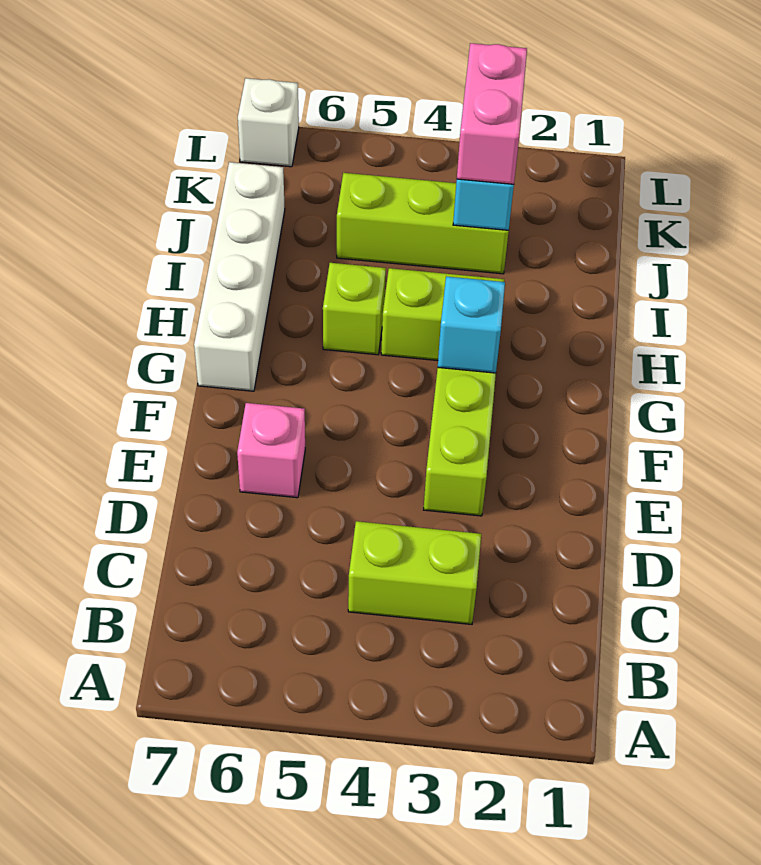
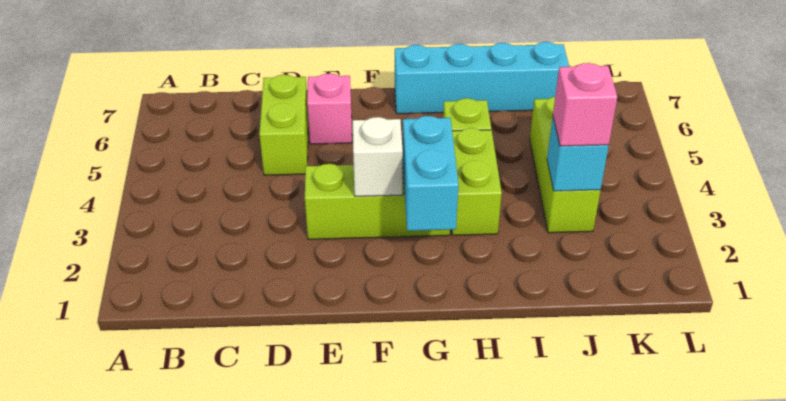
lime 1x2 brick [348,521,481,624] -> lime 1x2 brick moved to [259,75,308,175]
cyan 1x1 brick [438,277,505,373] -> cyan 1x2 brick [402,116,459,231]
white 1x4 brick [194,162,285,391] -> cyan 1x4 brick [395,42,569,114]
pink 1x2 brick [457,43,527,184] -> pink 1x1 brick [553,63,617,146]
white 1x1 brick [238,78,299,167] -> white 1x1 brick moved to [353,117,403,196]

